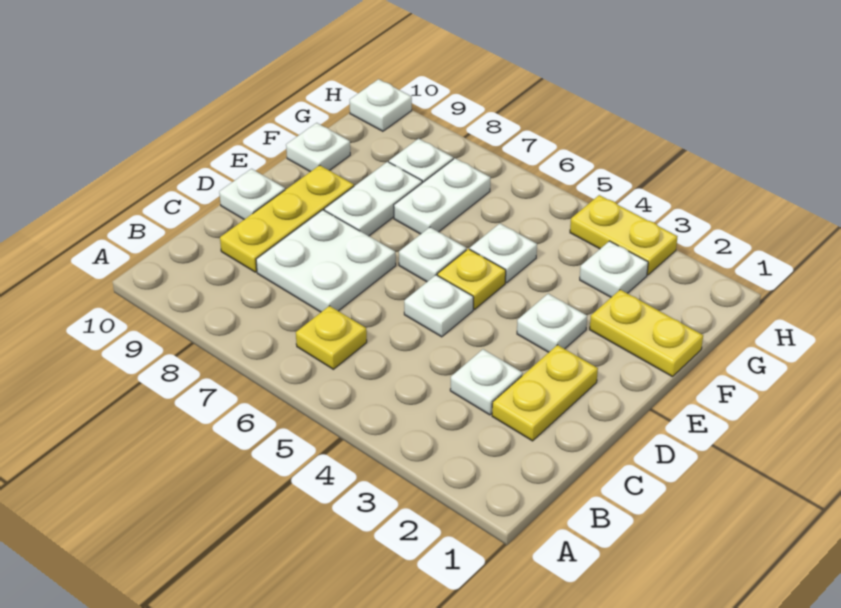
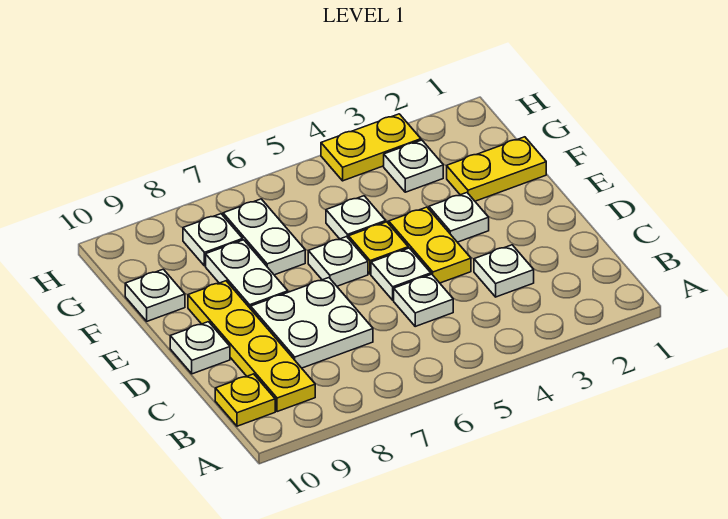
yellow 1x1 plate [296,306,367,369] -> yellow 1x1 plate moved to [215,374,275,426]
yellow 1x2 plate [492,345,598,441] -> yellow 1x2 plate moved to [389,207,471,283]
yellow 1x3 plate [220,165,354,272] -> yellow 1x4 plate [188,281,315,412]
white 1x1 plate [350,79,412,131] -> white 1x1 plate moved to [394,274,453,326]

